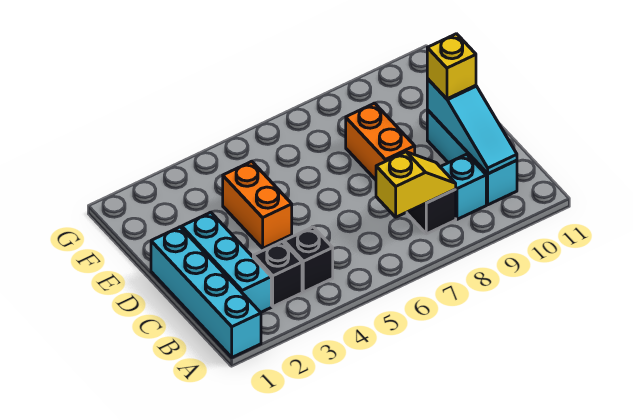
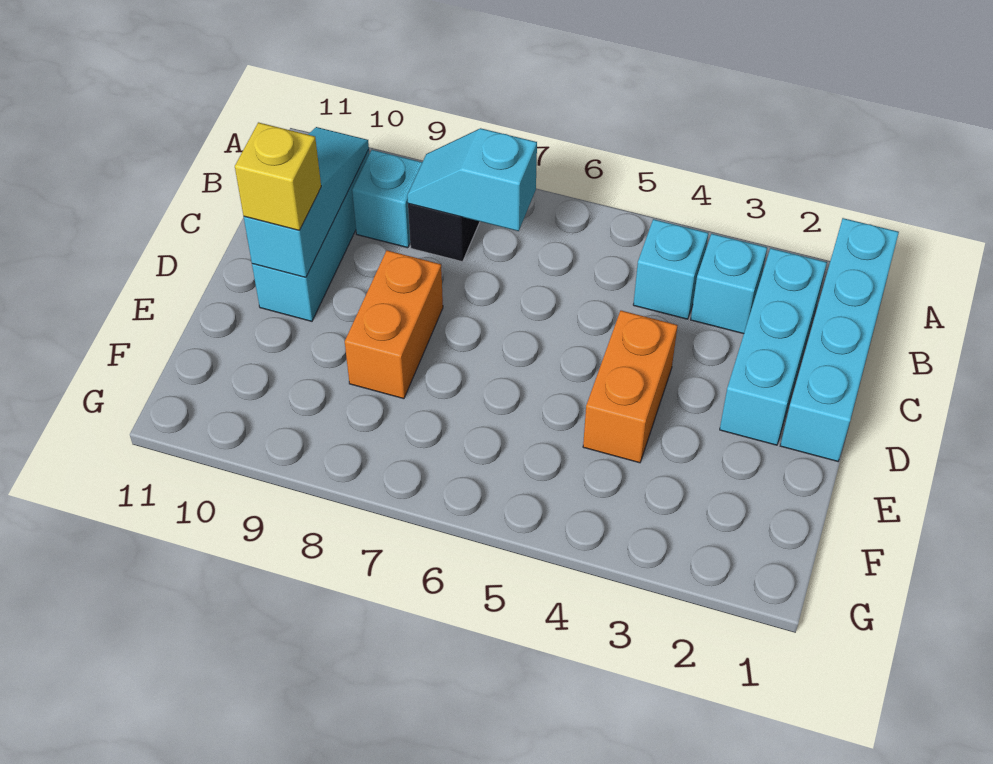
black 1x1 brick [253,241,302,306] -> cyan 1x1 brick [691,234,767,334]
black 1x1 brick [284,227,333,292] -> cyan 1x1 brick [633,219,708,319]
yellow 1x2 slope [376,152,456,217] -> cyan 1x2 slope [407,128,537,231]

